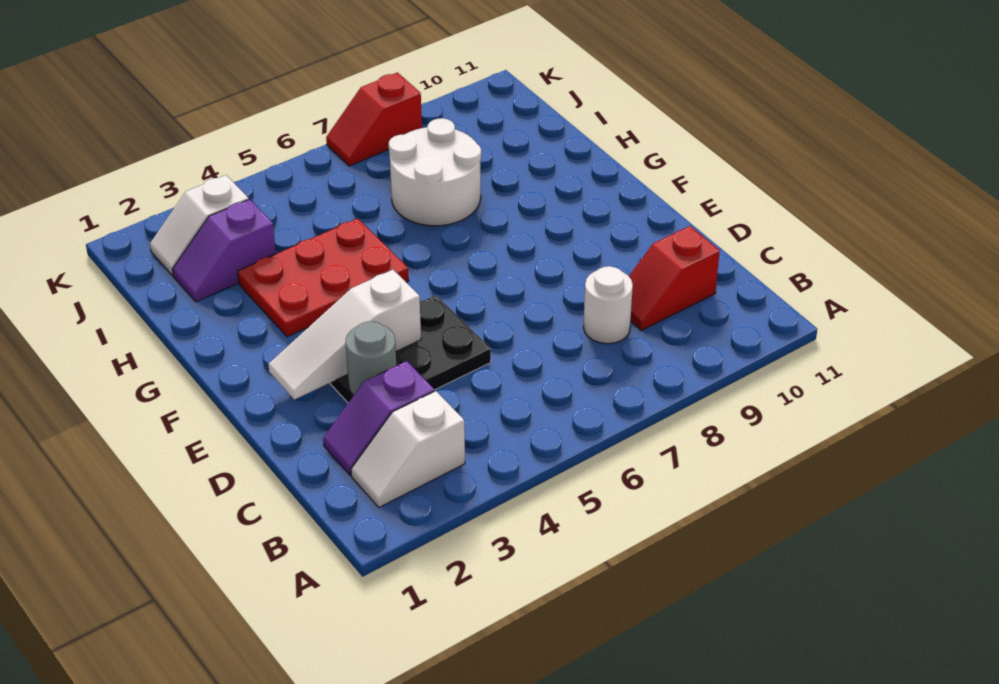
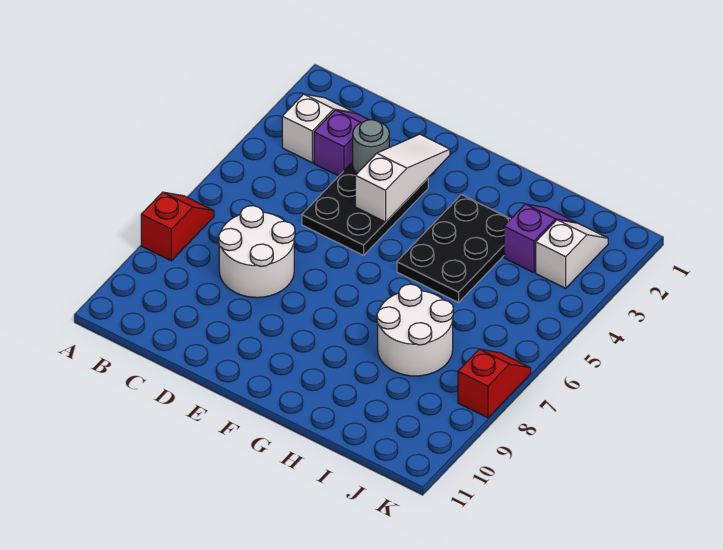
white 1x1 round brick [583,266,633,344] -> white 2x2 round brick [219,206,295,298]
red 1x2 slope [629,226,720,330] -> red 1x2 slope moved to [141,192,214,261]
red 2x3 plate [237,218,409,337] -> black 2x3 plate [397,195,510,302]

